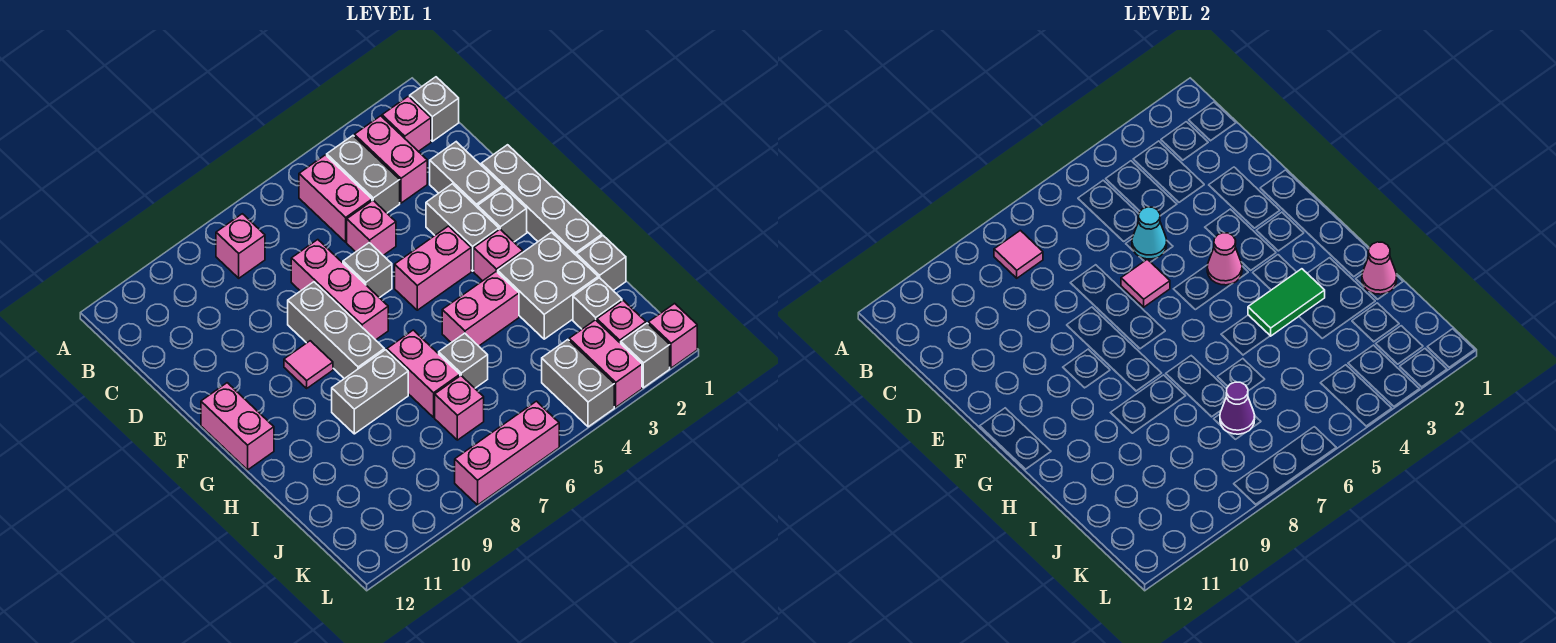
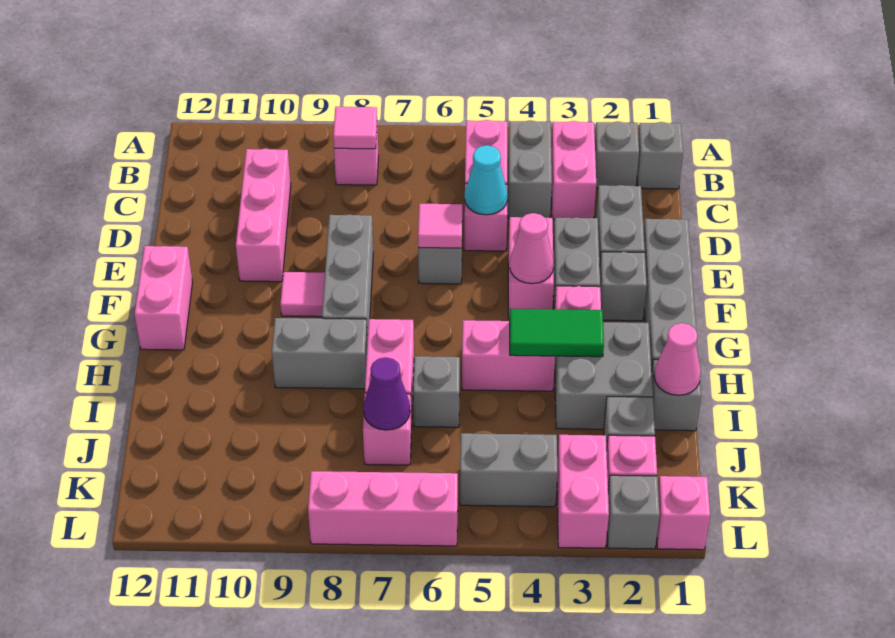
pink 1x1 brick [382,96,431,151] -> grey 1x1 brick [595,121,639,188]
pink 1x3 brick [291,240,388,340] -> pink 1x3 brick moved to [236,148,291,282]
pink 1x2 brick [395,226,471,310] -> pink 1x2 brick turned to [508,217,554,319]
grey 1x2 brick [542,340,614,427] -> grey 1x2 brick turned to [460,433,557,507]

